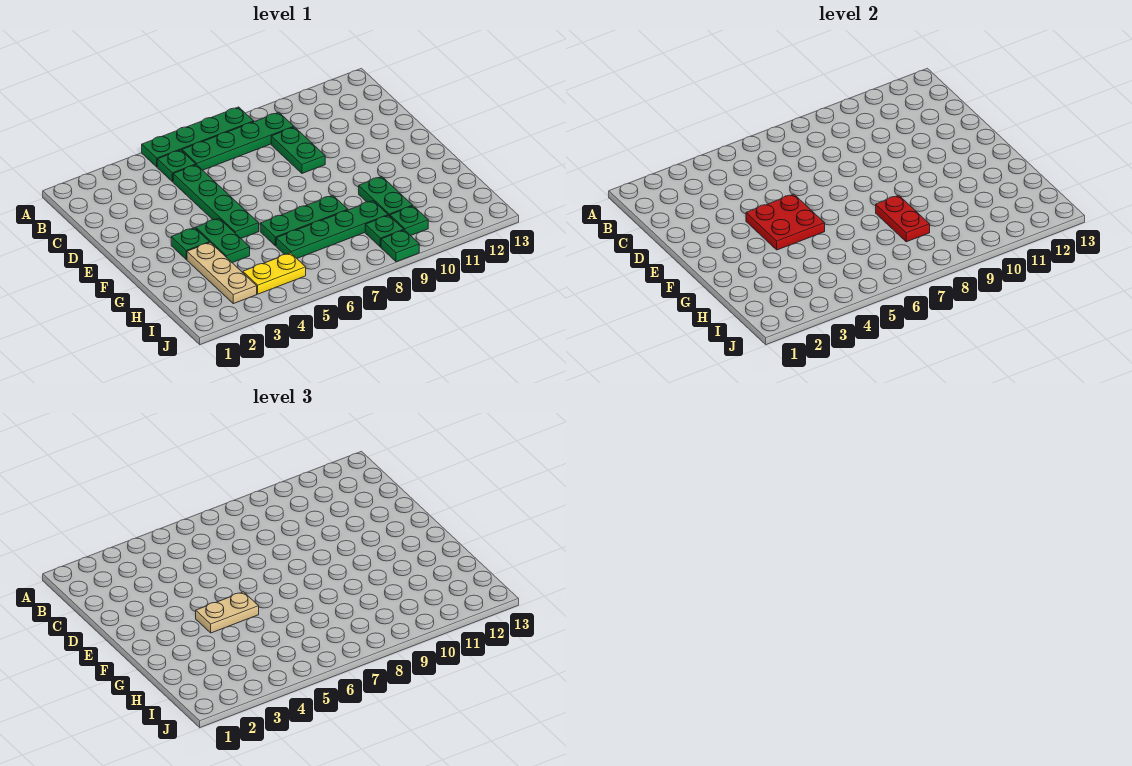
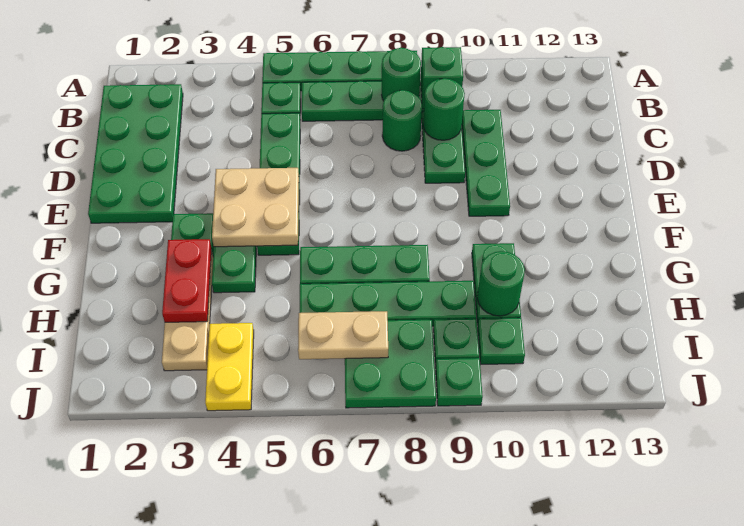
none -> green 2x4 plate [88,84,183,223]
none -> green 1x1 round brick [382,48,421,101]
none -> green 1x1 brick [421,47,463,109]
none -> green 1x1 round brick [382,90,422,151]
none -> green 1x1 round brick [423,78,465,140]
none -> green 1x3 plate [462,110,510,216]
red 2x2 plate [746,194,825,250] -> tan 2x2 plate [212,168,299,247]
tan 1x2 plate [196,592,259,633] -> tan 1x2 plate moved to [298,311,388,359]
red 1x2 plate [876,195,930,242] -> red 1x2 plate moved to [162,239,212,322]
none -> green 1x1 round brick [477,251,525,316]
yellow 1x2 plate [243,253,306,294] -> yellow 1x2 plate turned to [205,323,254,411]
none -> green 2x2 plate [345,319,436,408]

